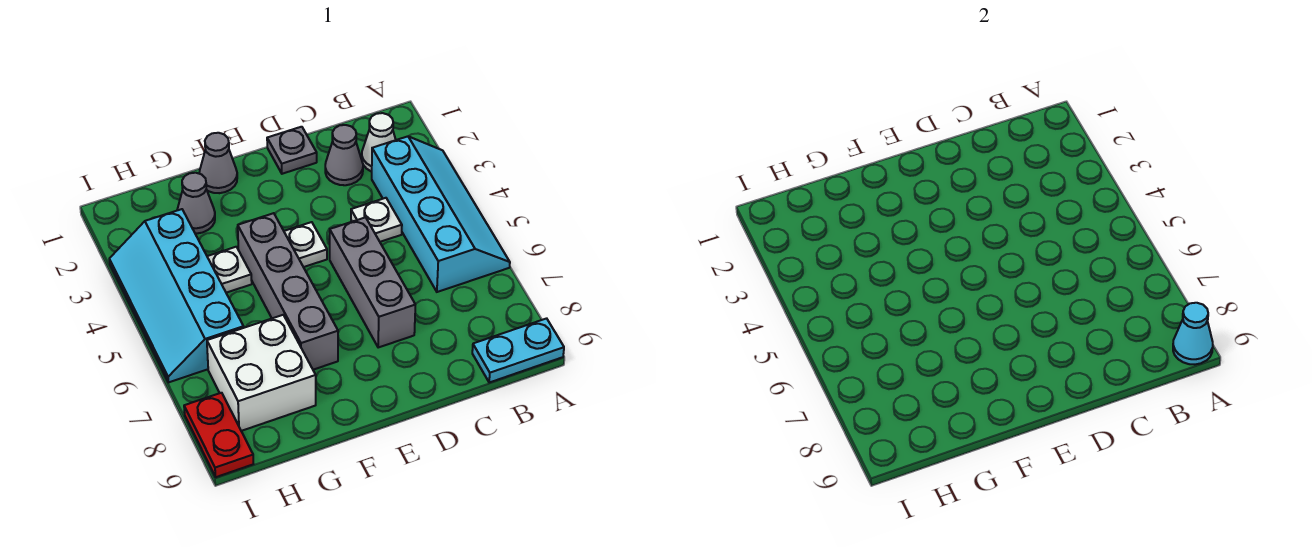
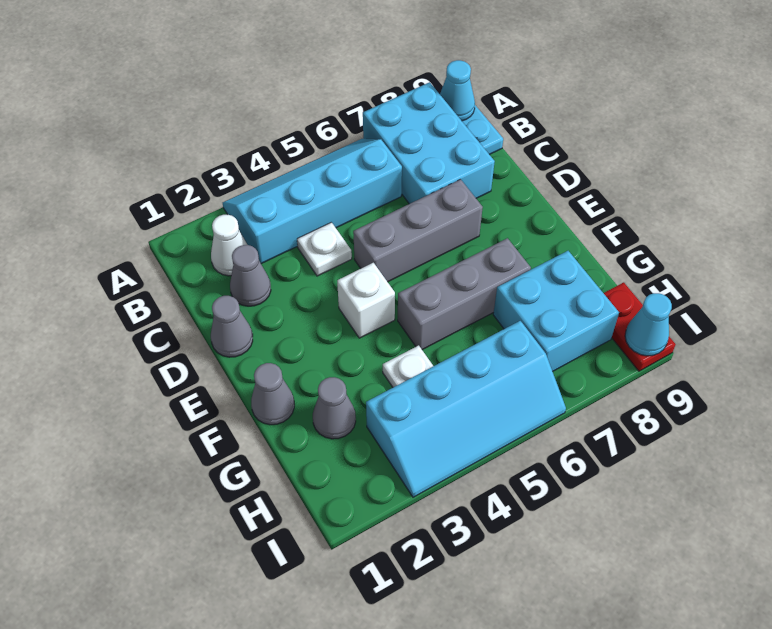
none -> cyan 2x3 brick [363,82,495,204]
grey 1x1 plate [267,127,317,174] -> grey 1x1 cone [211,296,253,357]
white 1x1 plate [284,222,327,267] -> white 1x1 brick [337,263,395,338]
grey 1x4 brick [238,213,338,370] -> grey 1x3 brick [398,238,531,350]
white 2x2 brick [207,315,316,431] -> cyan 2x2 brick [493,251,619,371]
red 1x2 plate [184,393,253,477] -> red 1x2 plate turned to [604,282,676,371]
none -> cyan 1x1 cone [625,293,672,356]

